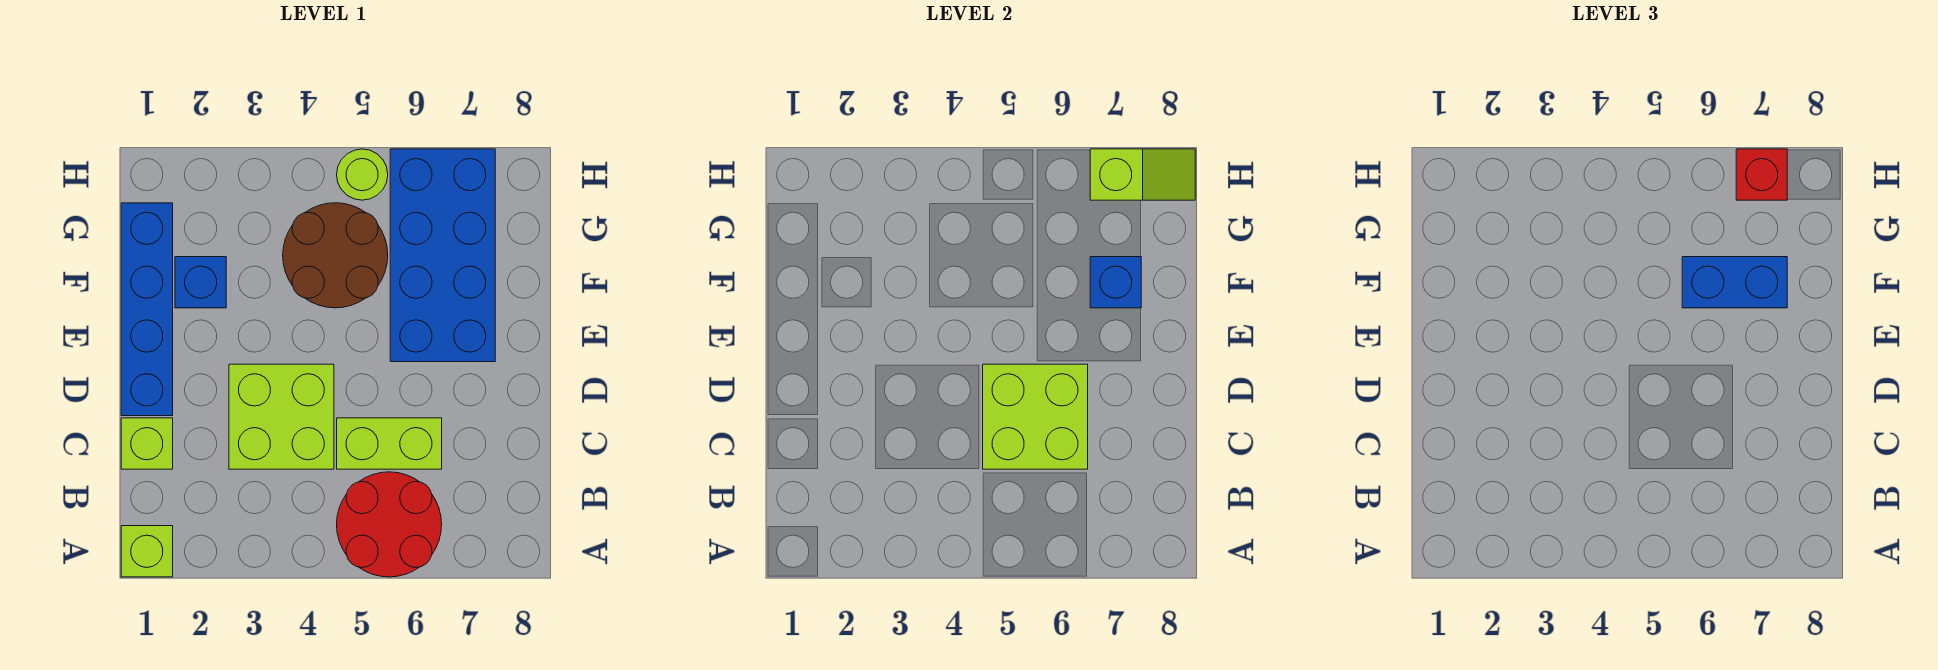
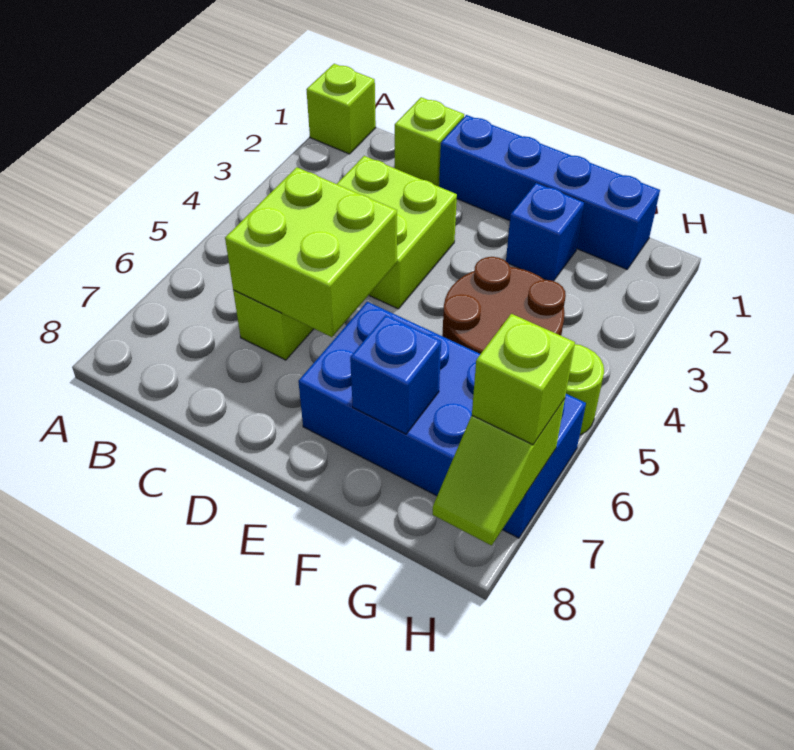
red 2x2 round brick [337,472,442,577] -> none
blue 1x2 brick [1682,257,1787,308] -> none
red 1x1 brick [1736,149,1787,200] -> lime 1x1 brick [472,314,575,445]

